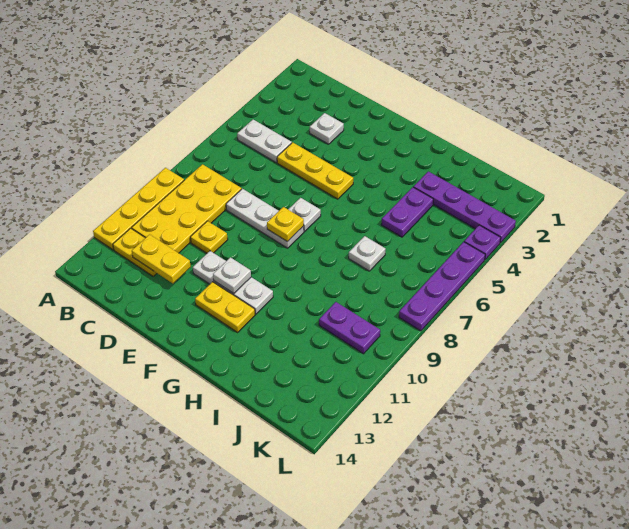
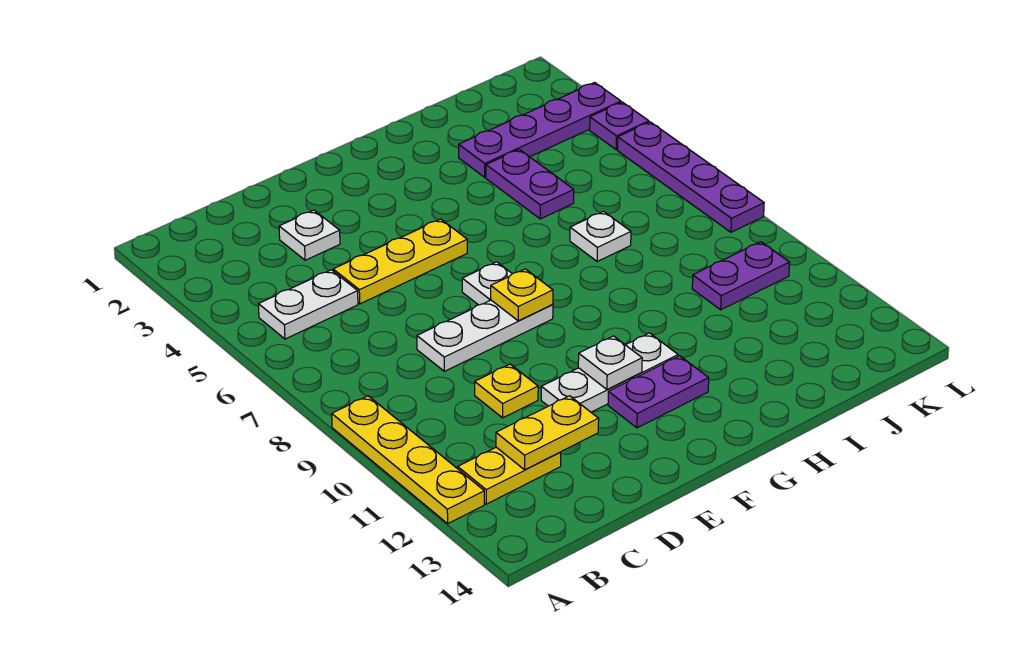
yellow 2x4 plate [132,164,242,253] -> none
yellow 1x2 plate [195,282,255,332] -> purple 1x2 plate [608,356,709,428]

